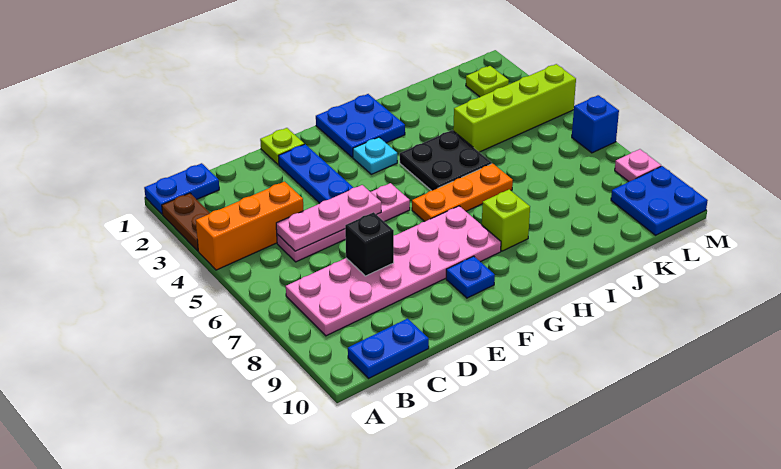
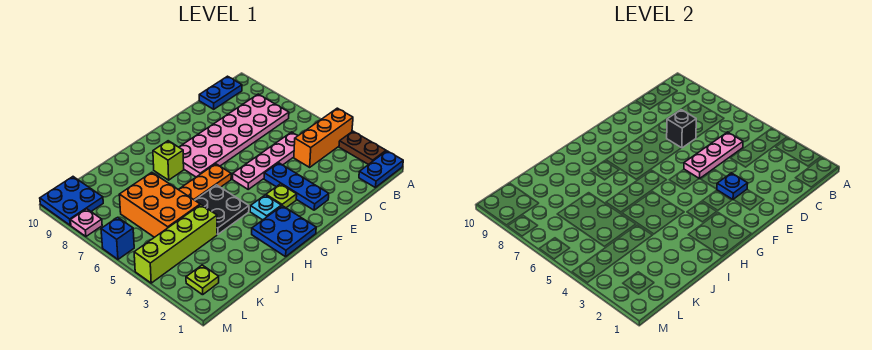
lime 1x1 plate [260,128,304,165] -> lime 1x1 plate moved to [266,184,297,208]
blue 1x1 plate [446,256,495,298] -> blue 1x1 plate moved to [717,173,748,199]
none -> orange 2x3 brick [119,172,200,237]

